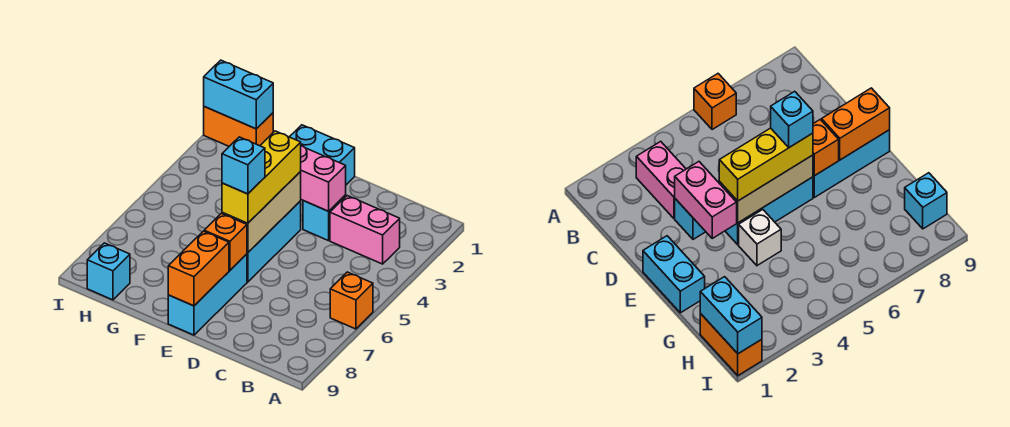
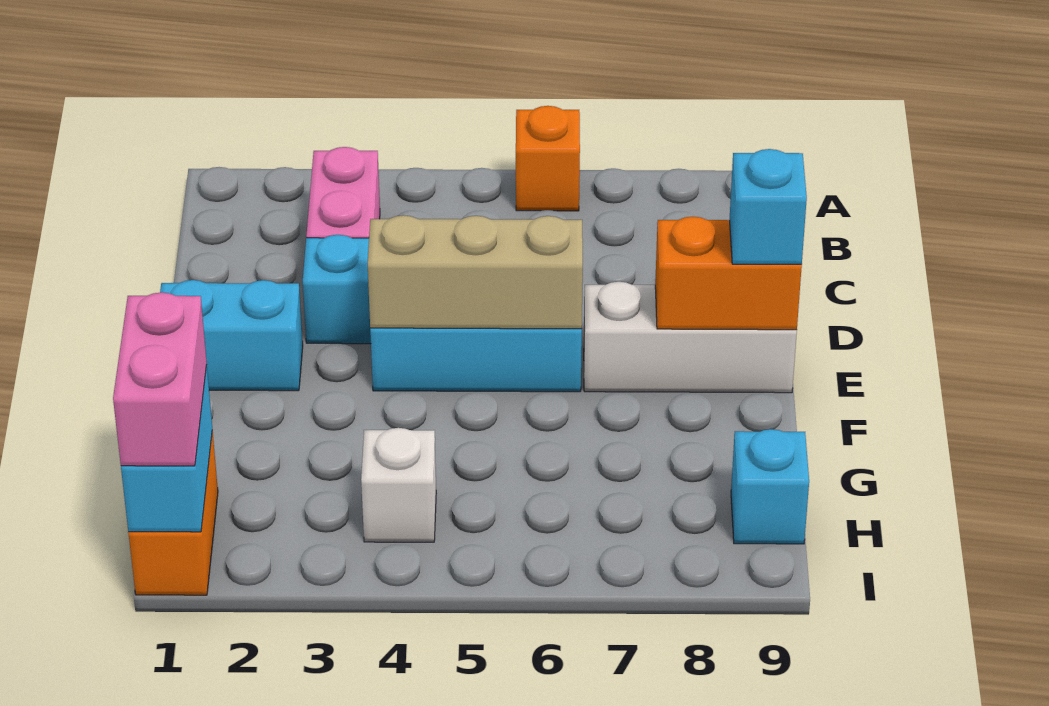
pink 1x2 brick [300,146,346,211] -> pink 1x2 brick moved to [113,292,207,466]
cyan 1x2 brick [290,125,355,185] -> cyan 1x2 brick turned to [160,280,303,391]
yellow 1x3 brick [222,131,301,223] -> none
cyan 1x1 brick [222,137,265,194] -> cyan 1x1 brick moved to [729,149,807,264]
cyan 1x3 brick [168,254,247,335] -> white 1x3 brick [584,282,797,393]
orange 1x1 brick [204,213,247,270] -> none
white 1x1 brick [739,210,781,266] -> white 1x1 brick moved to [361,428,436,542]

